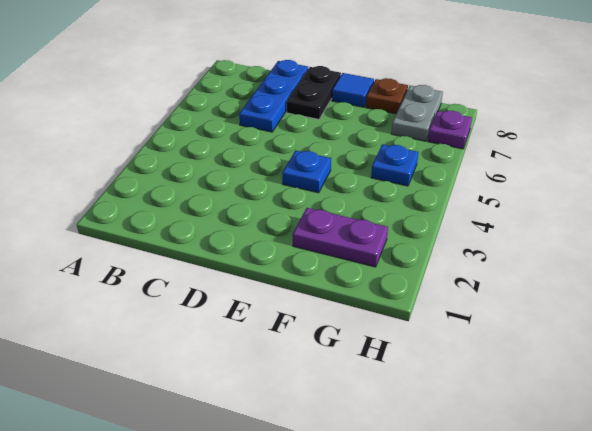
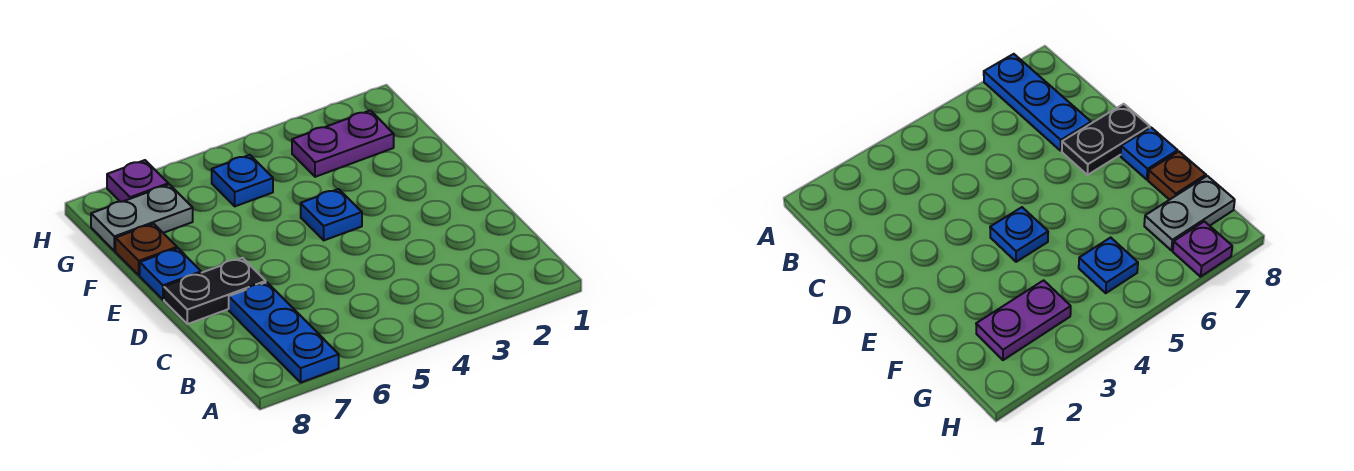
blue 1x3 plate [239,60,308,132] -> blue 1x3 plate turned to [229,282,339,382]
blue 1x1 tile [332,73,374,107] -> blue 1x1 plate [140,248,201,300]
purple 1x2 plate [293,208,388,267] -> purple 1x2 plate turned to [292,110,394,177]

